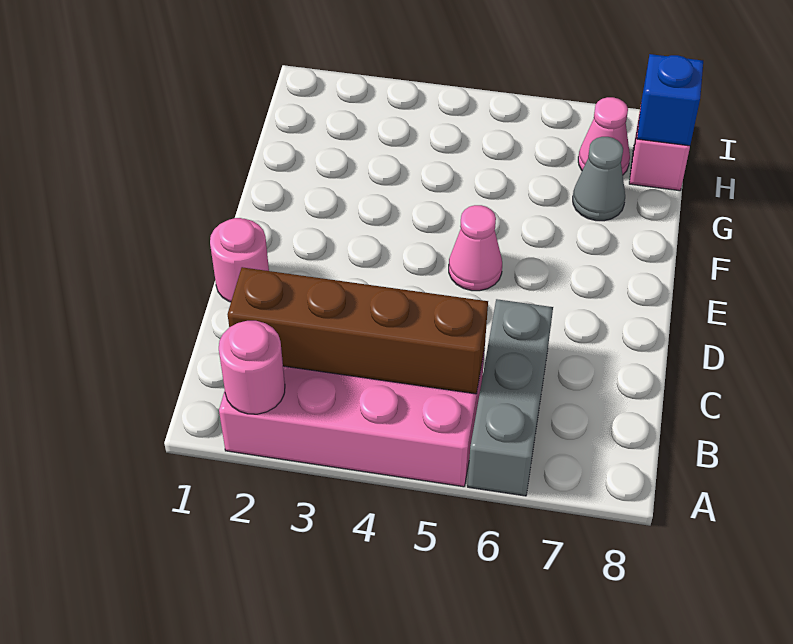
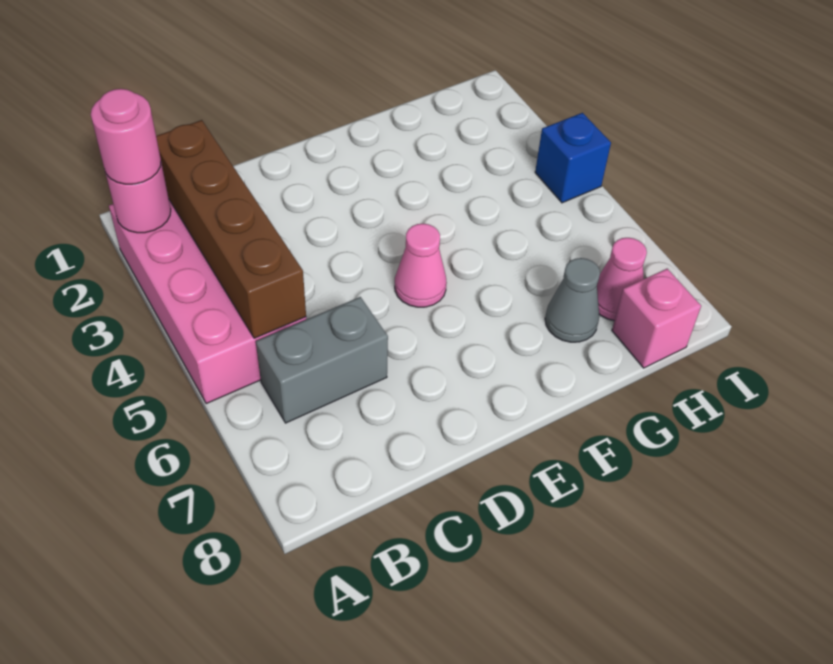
grey 1x3 brick [468,299,553,496] -> grey 1x2 brick [256,297,388,423]
pink 1x1 round brick [210,218,269,302] -> pink 1x1 round brick moved to [91,89,161,184]
blue 1x1 brick [637,54,703,146] -> blue 1x1 brick moved to [535,113,611,203]

